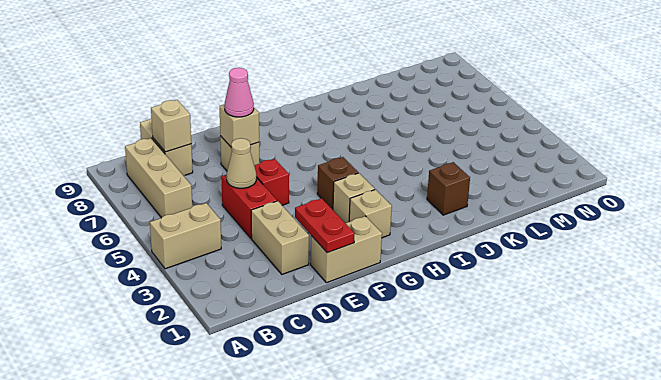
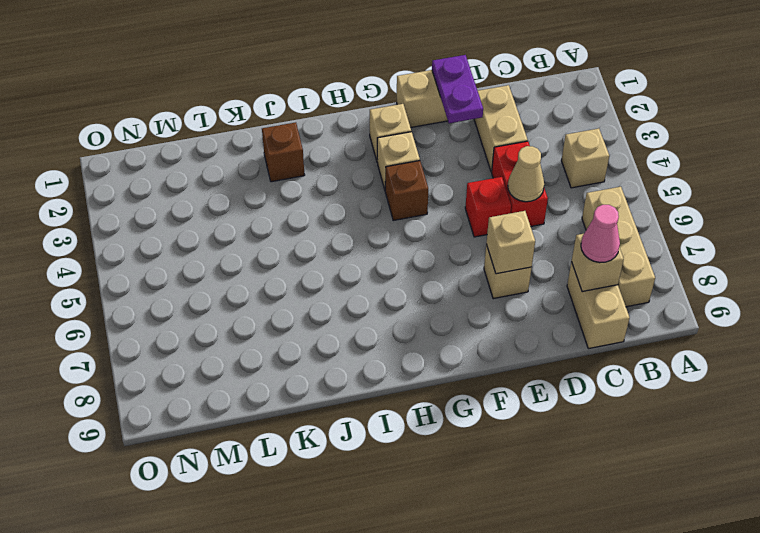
tan 1x2 brick [150,203,221,269] -> tan 1x1 brick [561,128,609,188]
red 1x2 plate [295,198,355,253] -> purple 1x2 plate [432,55,483,123]
pink 1x1 cone [225,68,254,117] -> pink 1x1 cone moved to [581,205,620,263]

